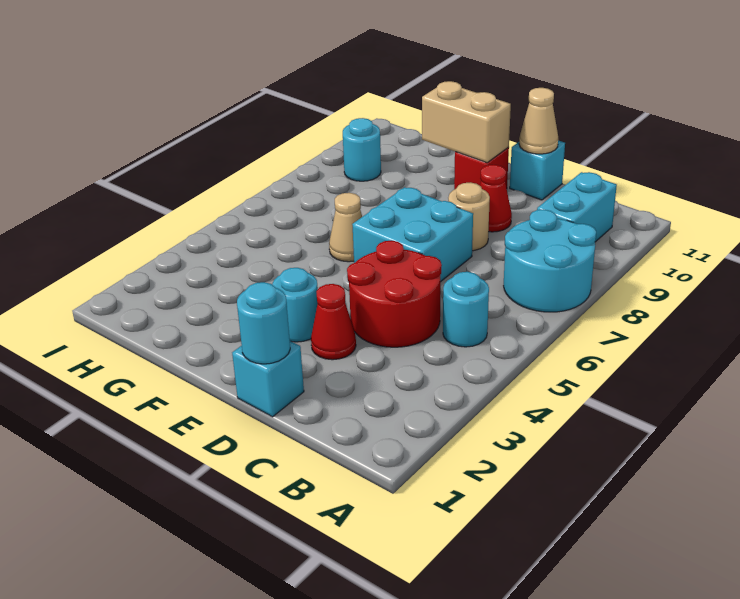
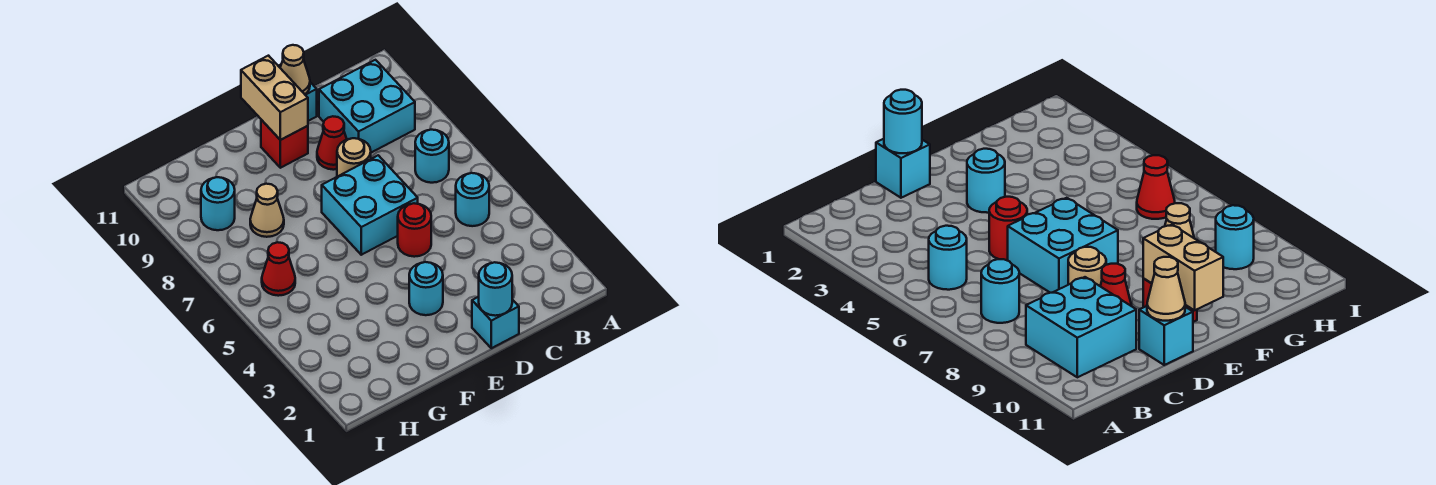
cyan 2x2 round brick [504,209,596,312] -> cyan 1x1 round brick [415,130,449,183]
cyan 1x2 brick [537,172,617,242] -> cyan 2x2 brick [319,60,415,153]
red 2x2 round brick [347,241,442,347] -> red 1x1 round brick [398,203,431,257]
red 1x1 cone [311,284,356,360] -> red 1x1 cone moved to [262,242,295,296]
tan 1x2 brick [422,81,511,163] -> tan 1x2 brick turned to [241,56,308,140]
tan 1x1 cone [329,193,362,262] -> tan 1x1 cone moved to [250,184,284,237]

